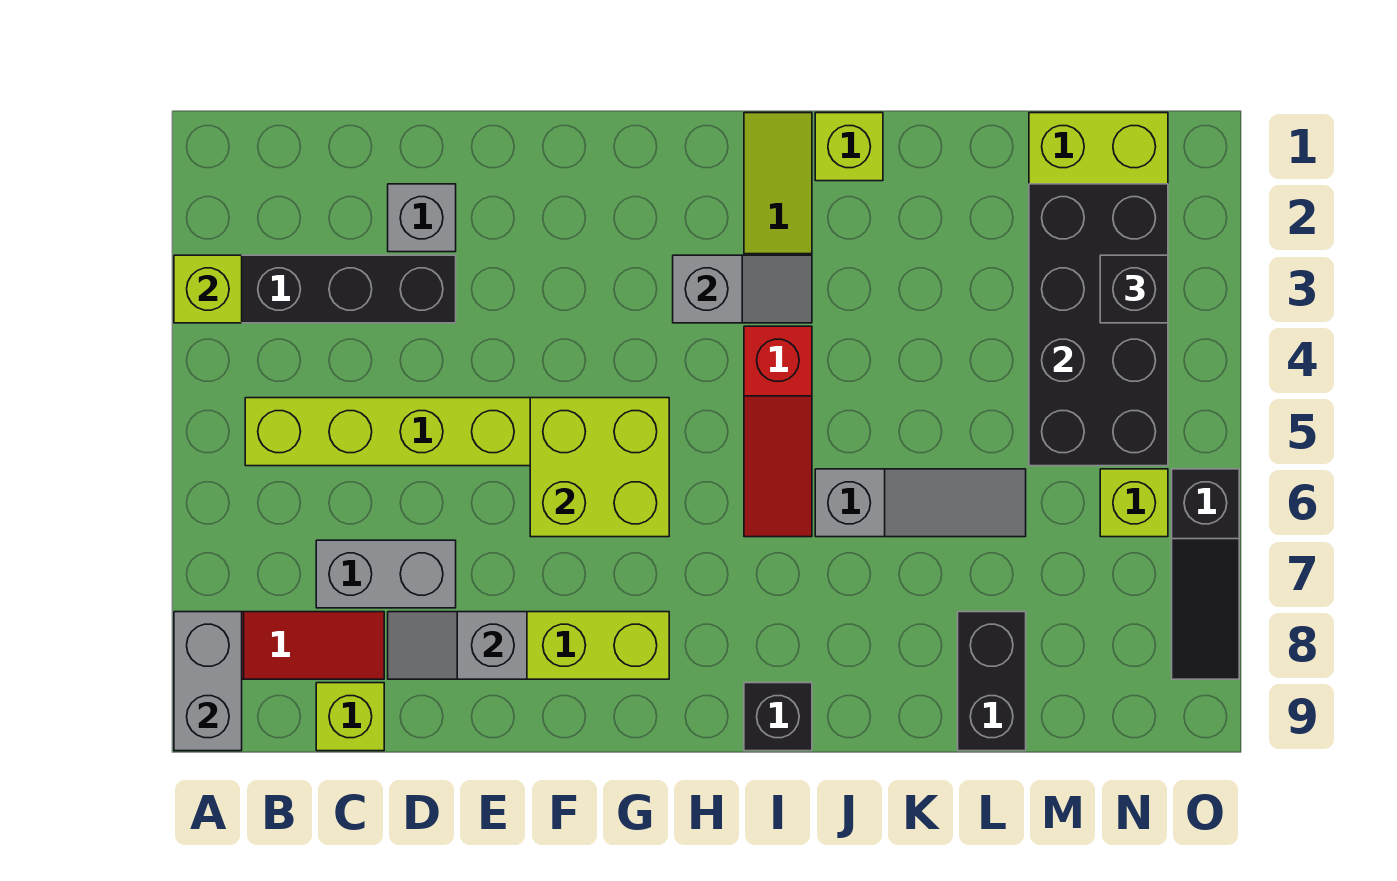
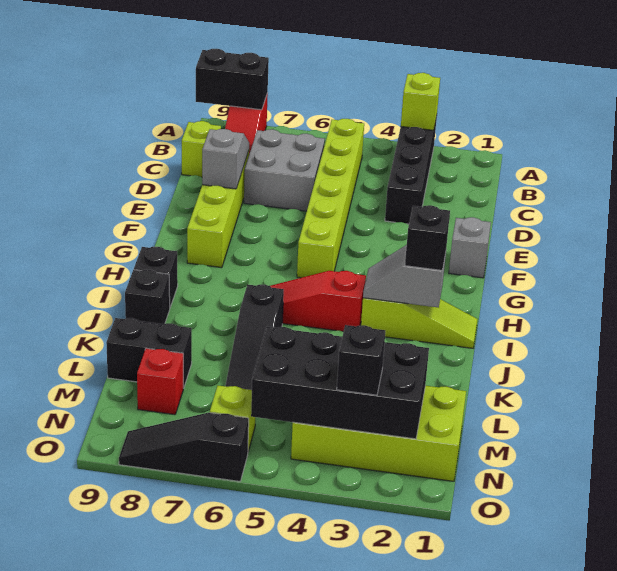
grey 1x2 brick [174,612,242,751] -> black 1x2 brick [196,49,269,110]
grey 1x2 brick [316,540,456,608] -> grey 2x2 brick [244,129,325,211]
grey 1x1 brick [388,184,456,252] -> grey 1x1 brick moved to [449,217,491,278]
lime 2x2 brick [530,398,669,537] -> none
grey 1x2 slope [673,255,812,323] -> grey 1x2 slope turned to [363,245,446,307]
none -> black 1x1 brick [405,205,450,270]
lime 1x1 brick [815,113,883,181] -> none
grey 1x3 slope [815,469,1026,537] -> black 1x3 slope [225,285,284,390]
none -> black 1x1 brick [125,270,170,324]
none -> red 1x1 brick [137,348,183,415]

